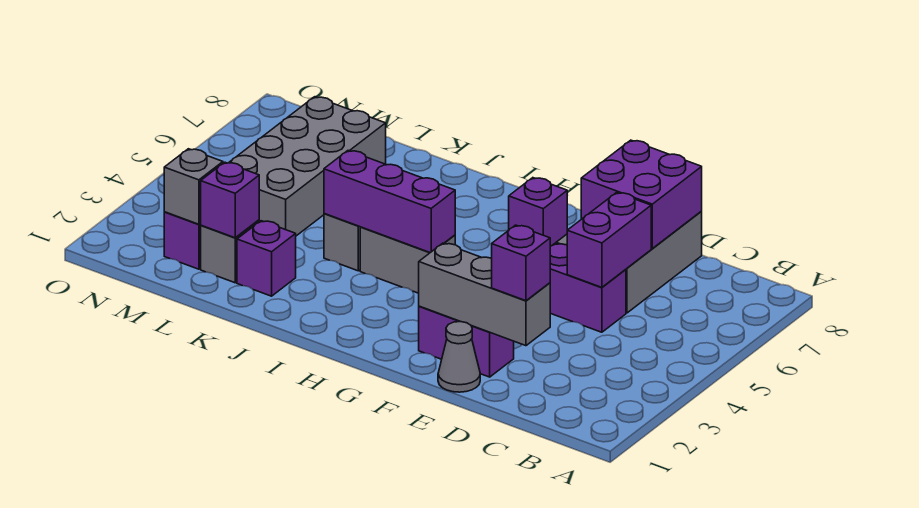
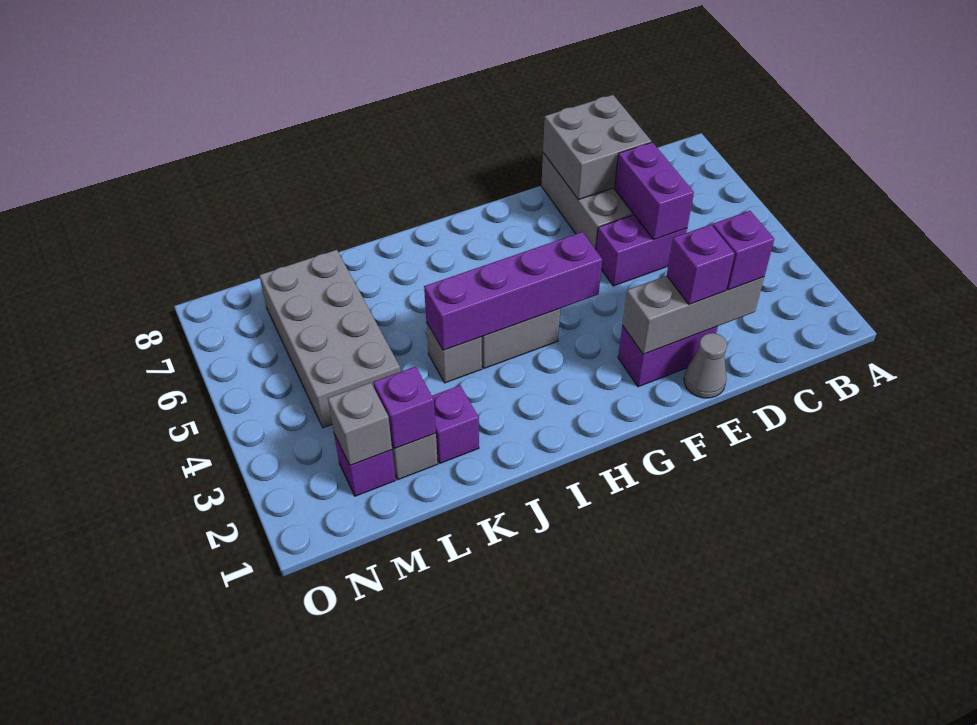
purple 2x2 brick [581,140,702,248] -> grey 2x2 brick [543,95,651,200]
purple 1x1 brick [509,178,567,246] -> purple 1x1 brick moved to [667,225,735,304]
purple 1x3 brick [324,151,455,253] -> purple 1x4 brick [424,232,602,350]

